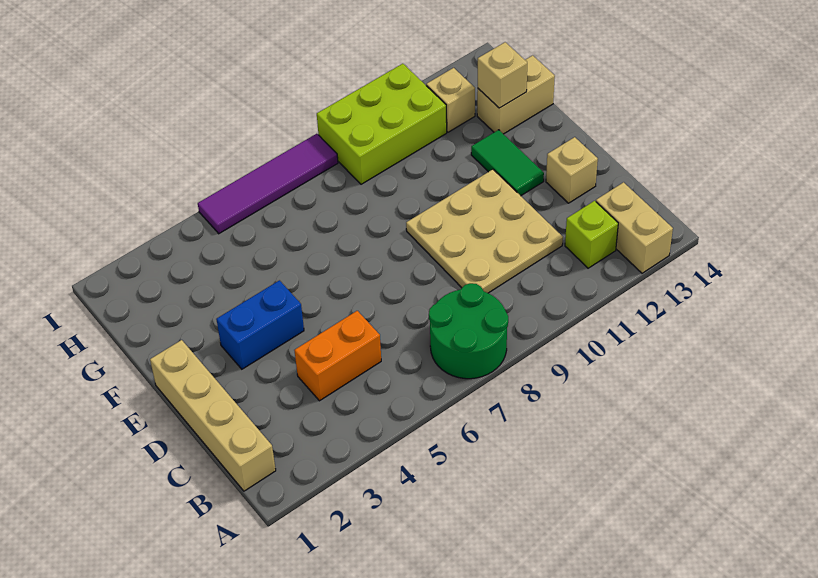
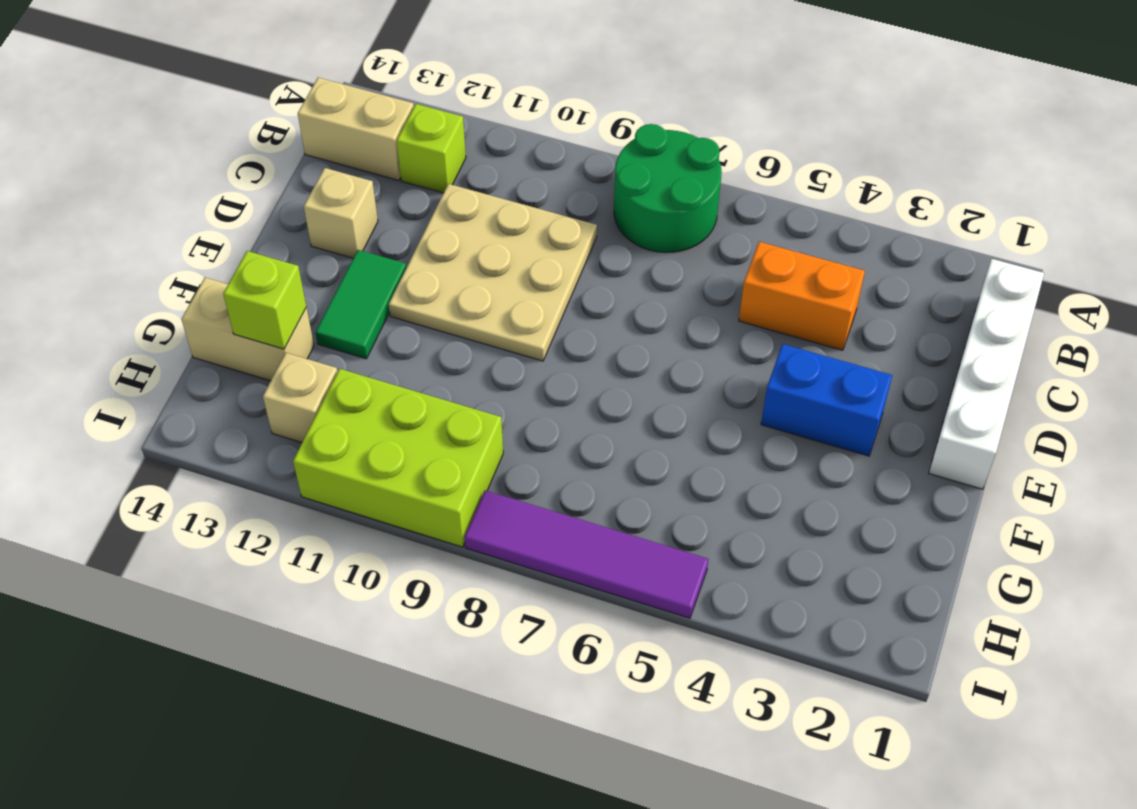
tan 1x2 brick [596,182,673,273] -> tan 1x2 brick turned to [298,78,414,181]
tan 1x4 brick [150,340,276,491] -> white 1x4 brick [929,259,1044,489]
tan 1x1 brick [478,42,527,108] -> lime 1x1 brick [223,251,306,349]

